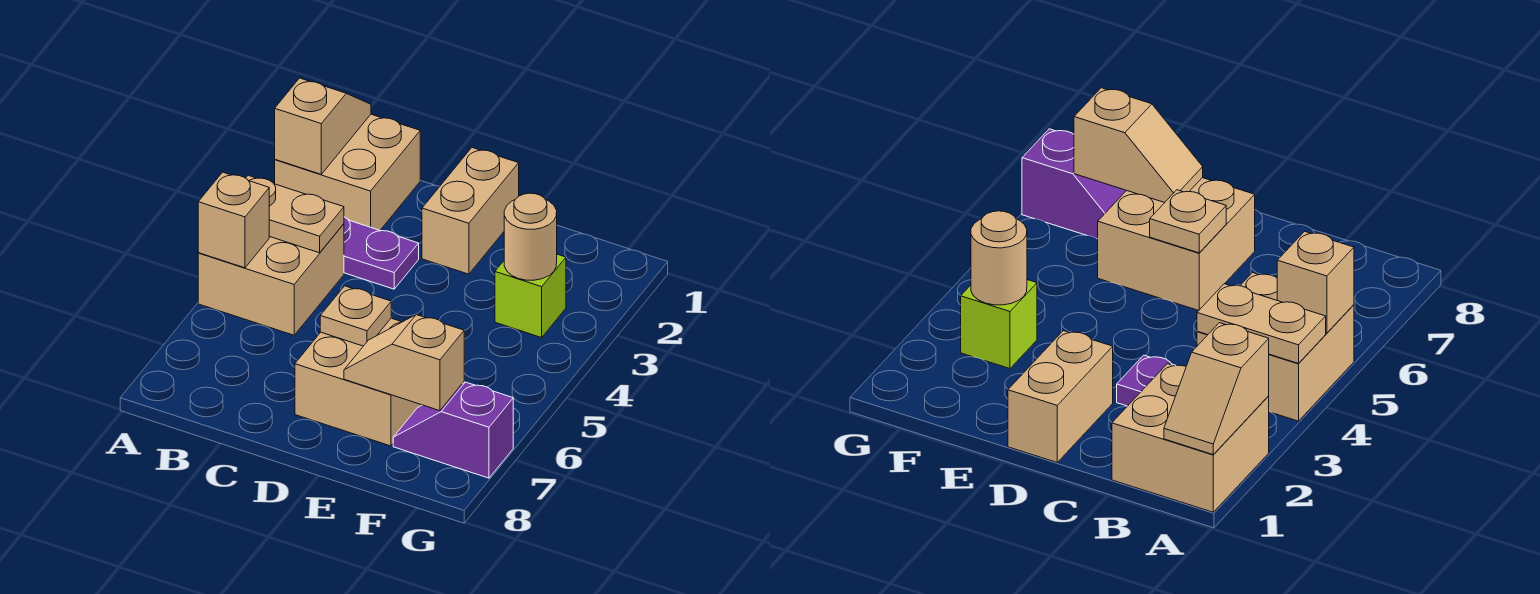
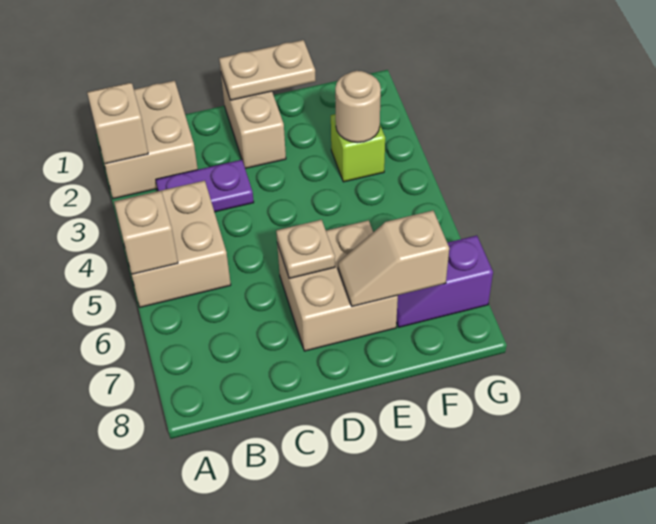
tan 1x2 plate [246,175,344,253] -> tan 1x2 plate moved to [219,40,316,100]

